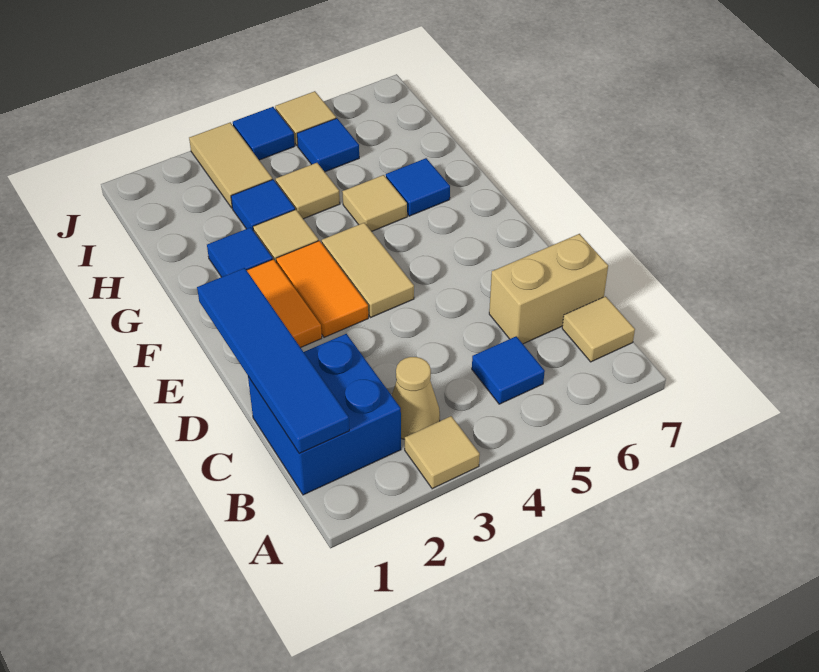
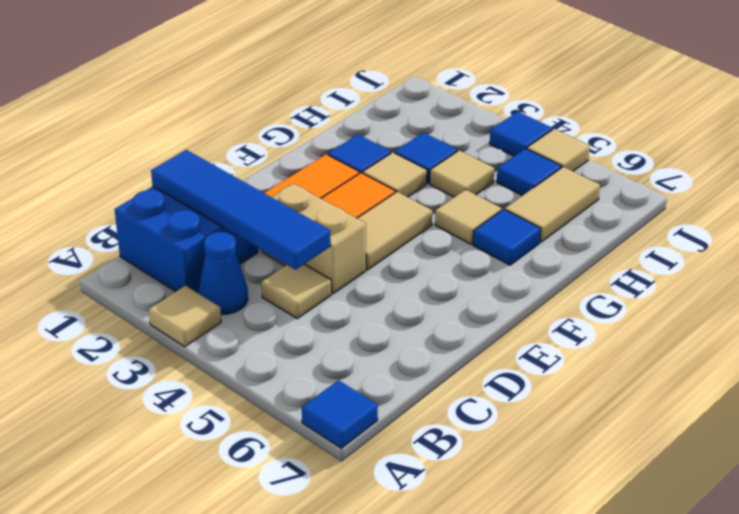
blue 1x4 tile [197,268,349,453] -> blue 1x4 tile turned to [151,150,331,270]
tan 1x1 cone [392,357,440,439] -> blue 1x1 cone [199,232,248,314]
blue 1x1 tile [472,336,545,404] -> blue 1x1 tile moved to [302,380,378,448]
tan 1x1 tile [562,296,635,362] -> tan 1x1 tile moved to [261,264,331,319]
tan 1x2 brick [489,234,608,344] -> tan 1x2 brick moved to [262,184,366,294]
tan 1x2 tile [189,122,272,208] -> tan 1x2 tile moved to [505,167,600,242]

